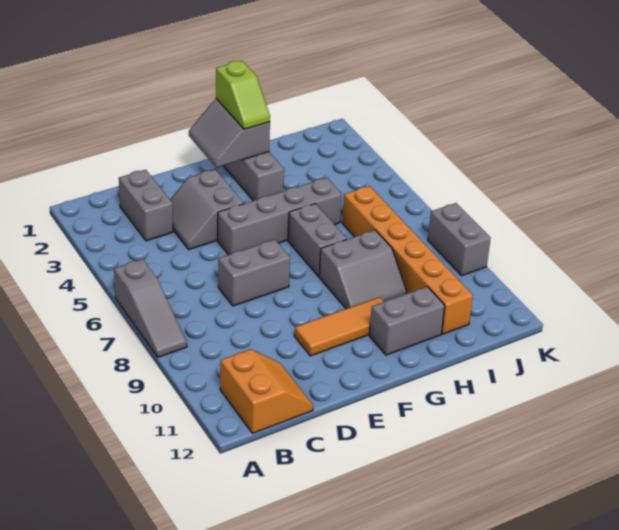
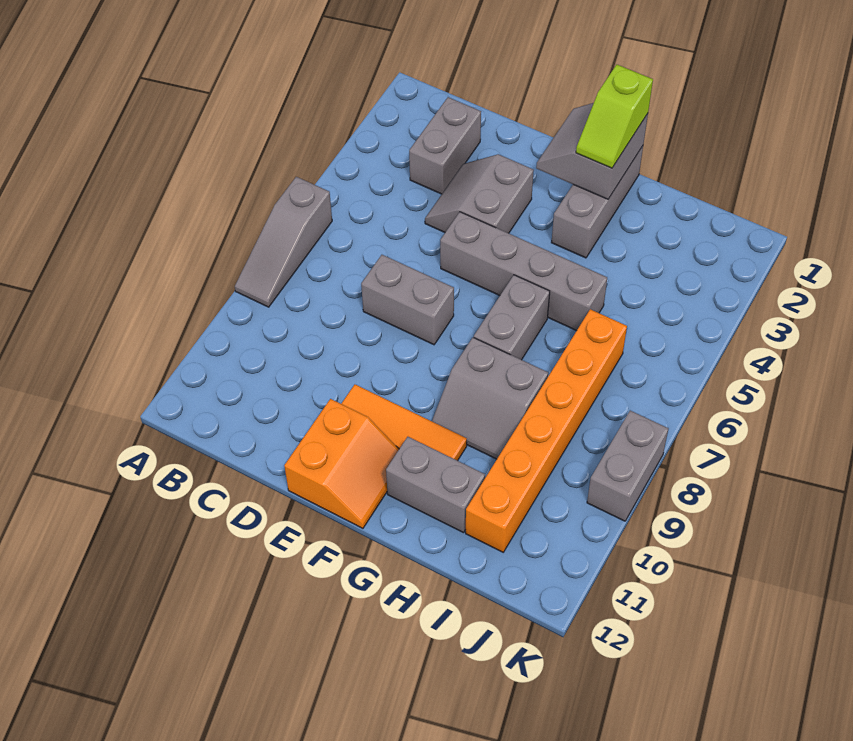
orange 2x2 slope [220,349,313,433] -> orange 2x2 slope moved to [284,399,399,528]

